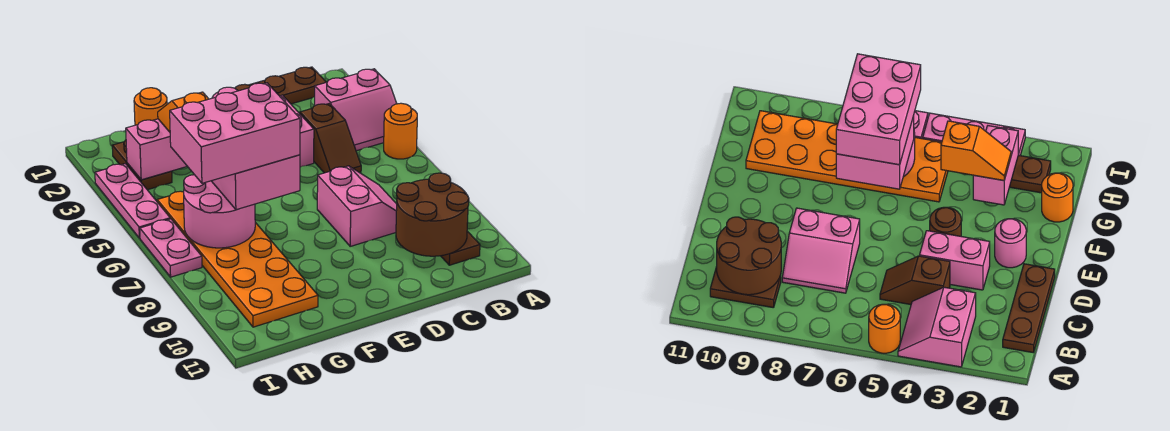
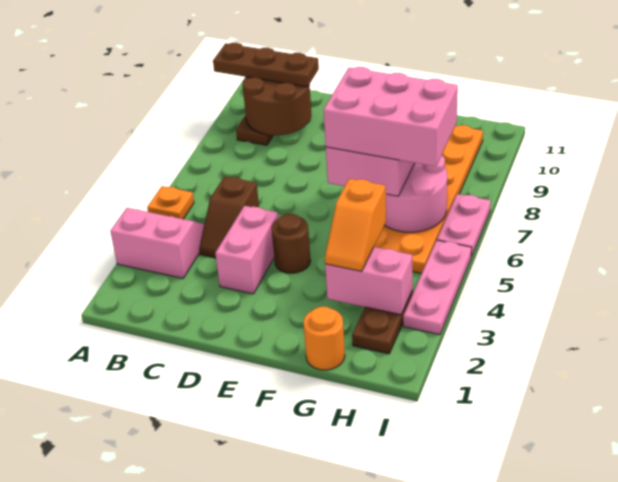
orange 1x1 round brick [384,103,417,159] -> orange 1x1 plate [147,186,194,219]
brown 1x3 plate [235,67,326,104] -> brown 1x3 plate moved to [213,43,319,87]
brown 1x2 slope [300,103,361,173] -> brown 1x2 slope turned to [199,176,259,258]
pink 2x2 slope [317,166,397,246] -> none
pink 1x1 round brick [995,219,1026,268] -> none

